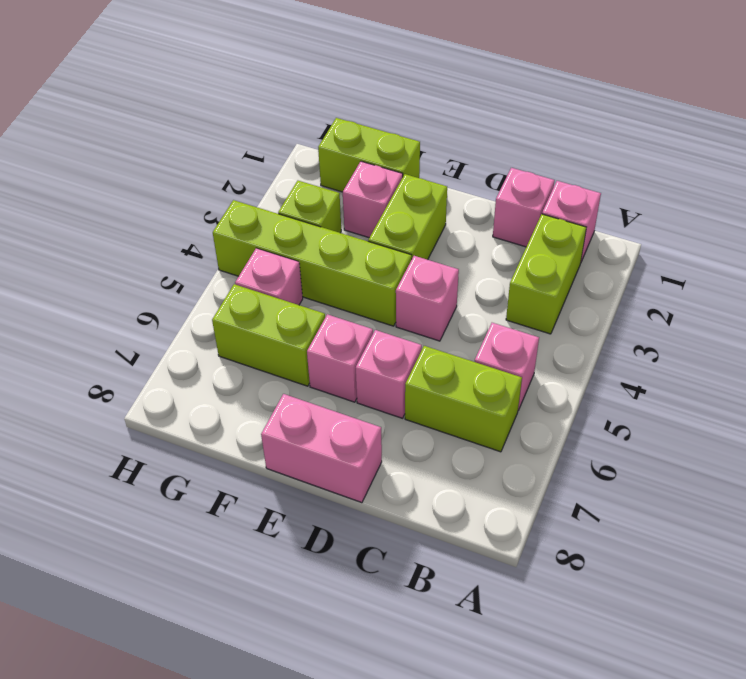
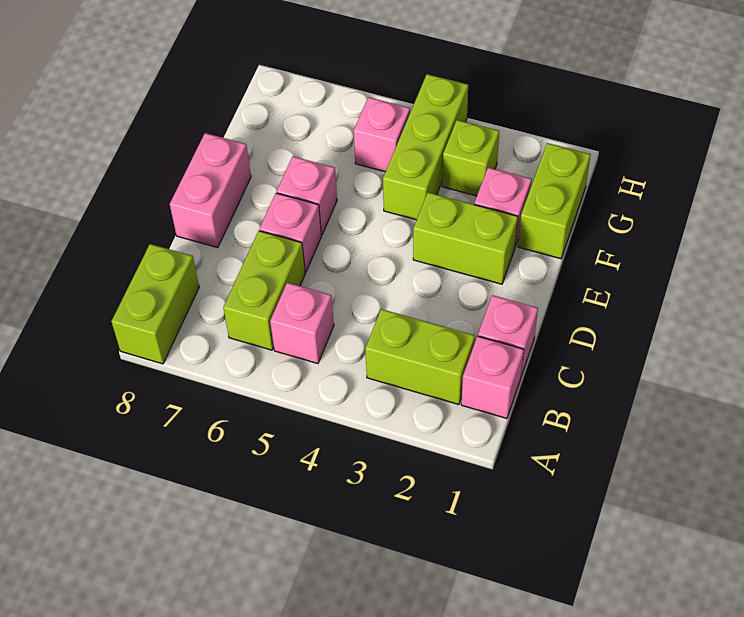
pink 1x1 brick [396,256,459,341] -> none
lime 1x4 brick [213,200,412,326] -> lime 1x3 brick [383,74,468,220]
lime 1x2 brick [212,284,325,386] -> lime 1x2 brick moved to [111,244,199,364]

